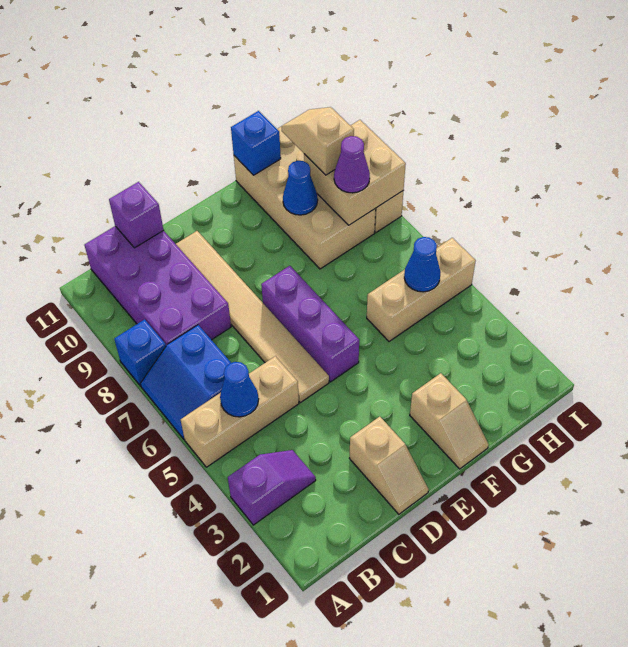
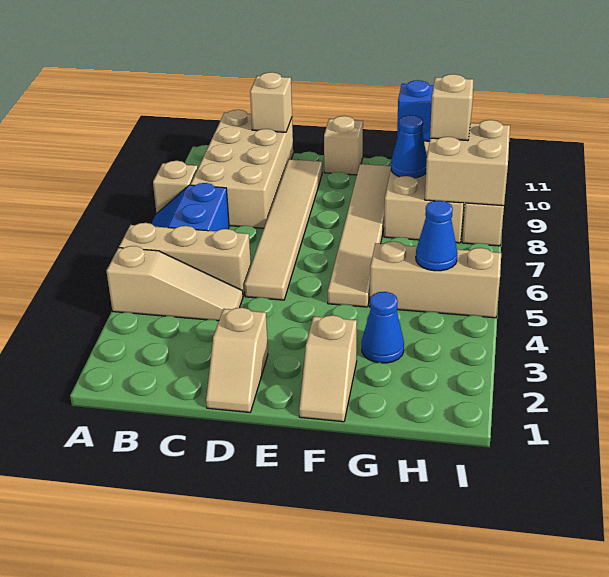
purple 1x2 slope [228,450,316,525] -> none
none -> tan 1x3 slope [107,246,243,321]
blue 1x1 brick [114,319,166,386] -> tan 1x1 brick [153,161,198,214]
blue 1x1 cone [220,362,259,417] -> blue 1x1 cone moved to [362,292,404,363]
purple 2x4 brick [84,226,231,346] -> tan 2x4 brick [191,110,293,228]
purple 1x1 brick [109,182,163,248] -> tan 1x1 brick [250,72,292,132]
purple 1x3 brick [261,266,359,382] -> none
none -> tan 1x1 brick [324,116,363,175]
none -> tan 1x6 tile [328,164,391,307]
purple 1x1 cone [334,136,370,193] -> none

